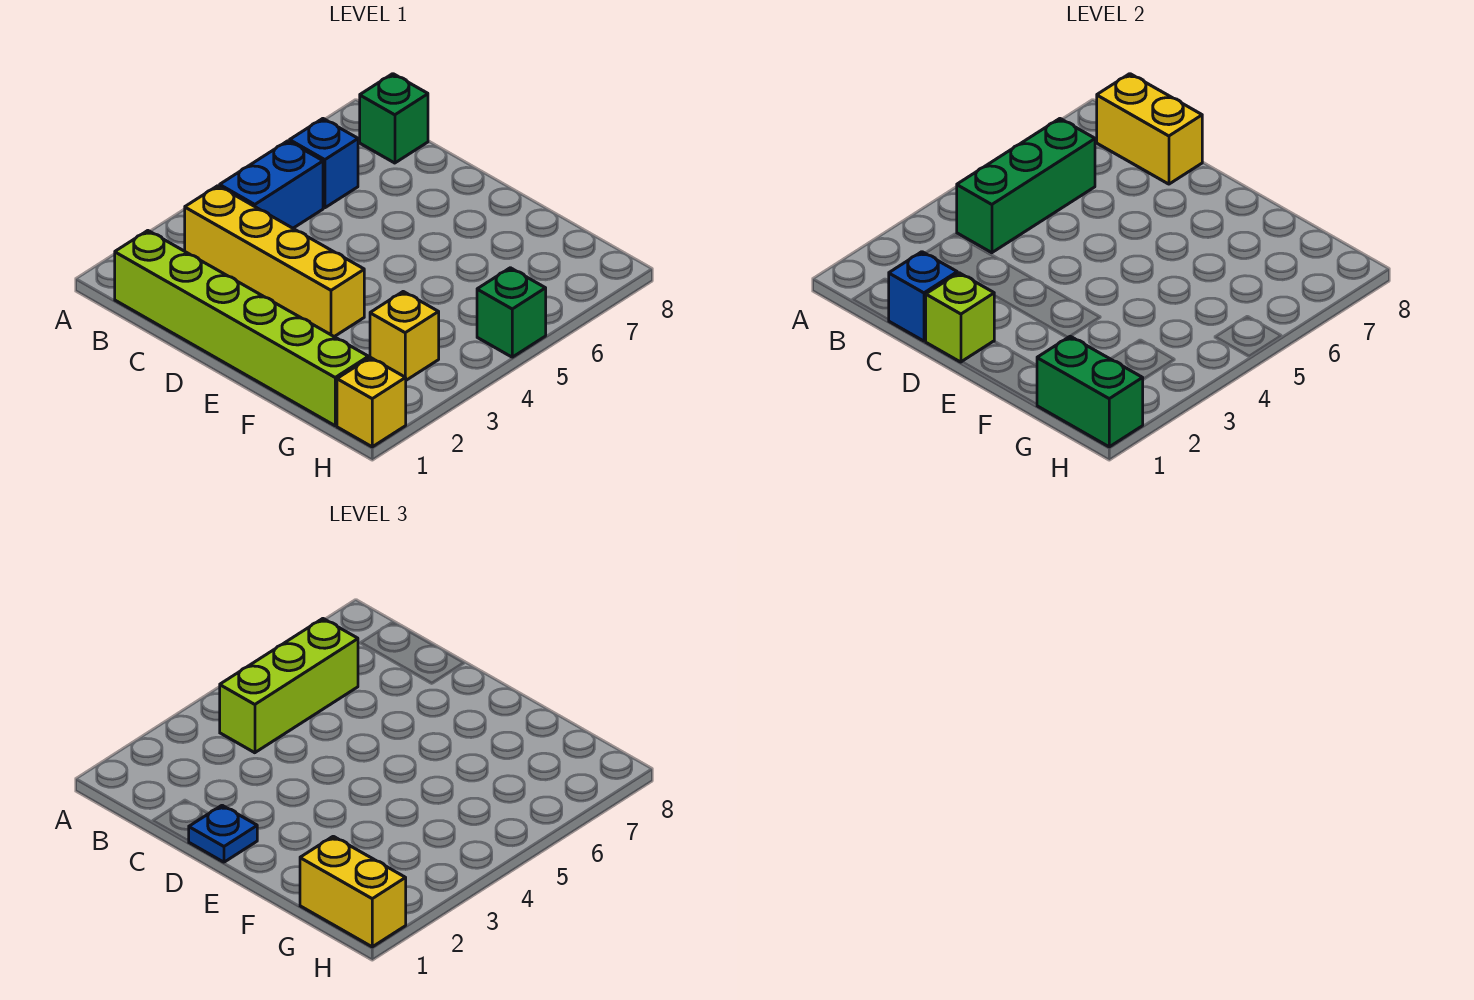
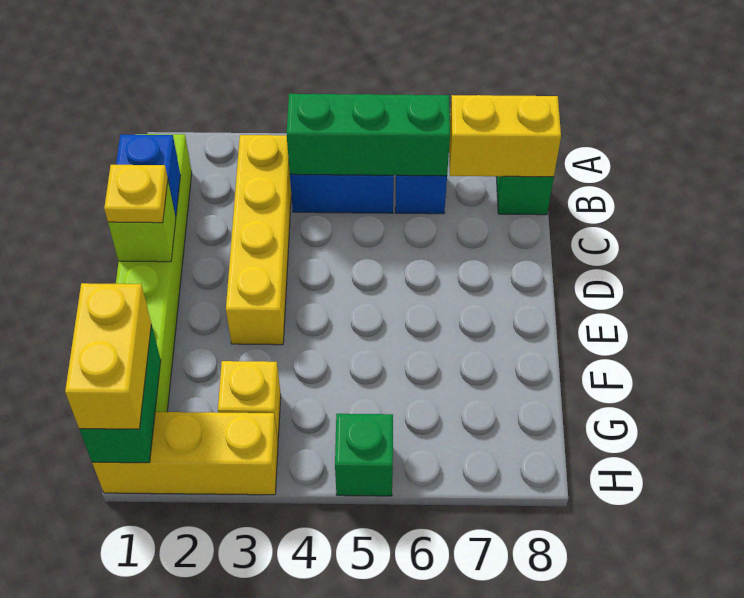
lime 1x3 brick [220,619,358,753] -> none
yellow 1x2 brick [1097,74,1202,184] -> yellow 1x2 brick turned to [449,95,561,177]
blue 1x1 plate [189,805,257,862] -> yellow 1x1 plate [104,165,168,223]
yellow 1x1 brick [337,357,406,447] -> yellow 1x3 brick [92,412,278,495]

